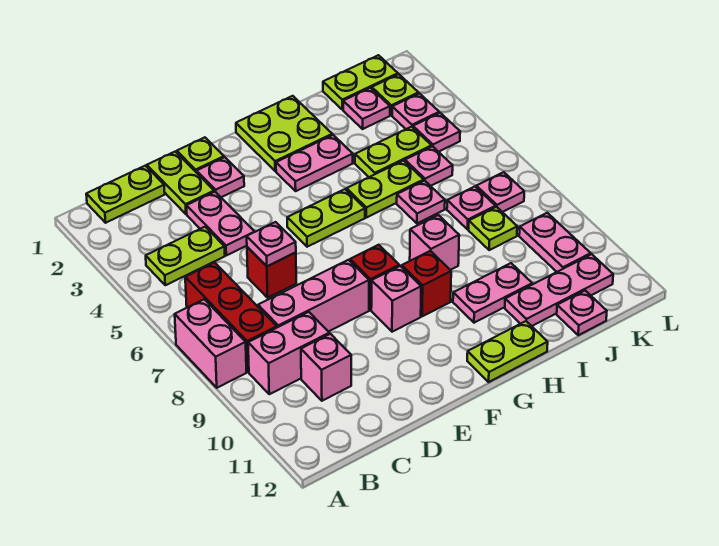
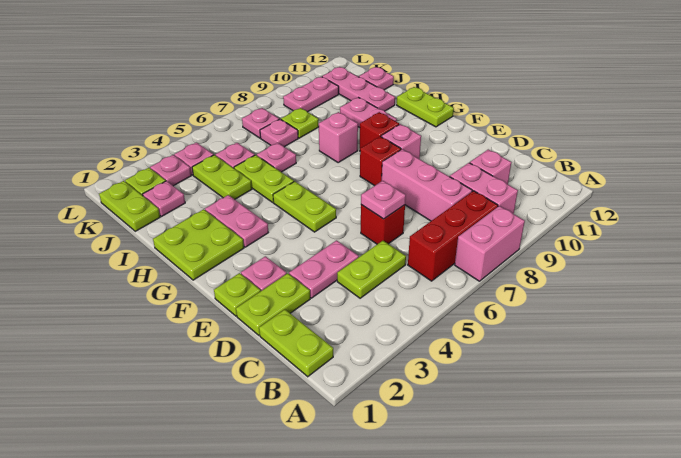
lime 1x2 plate [146,227,225,285] -> lime 1x2 plate turned to [337,241,406,298]

